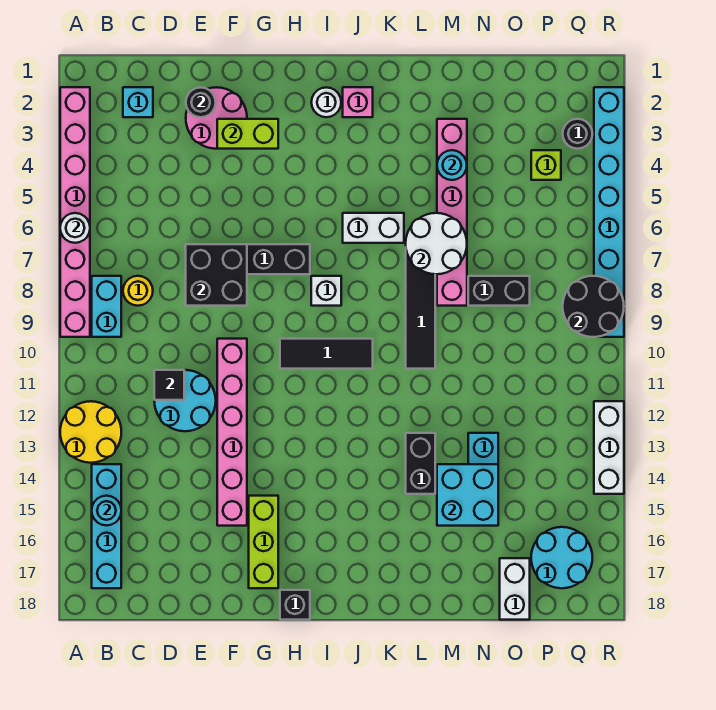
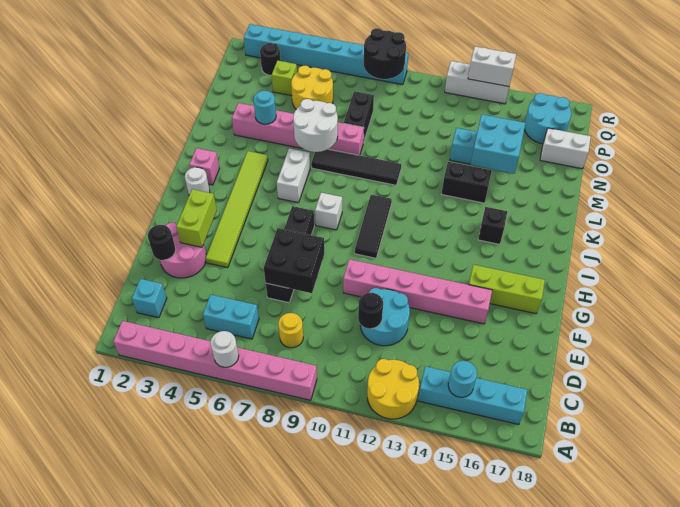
cyan 1x2 brick [92,276,121,337] -> cyan 1x2 brick moved to [203,295,259,339]
black 1x1 tile [154,370,184,400] -> black 1x1 round brick [358,293,383,329]
none -> lime 1x6 tile [206,151,268,268]
black 1x1 brick [280,590,310,620] -> black 1x1 brick moved to [478,207,507,244]
none -> yellow 2x2 round brick [291,66,333,109]
none -> white 1x2 brick [468,47,516,87]

